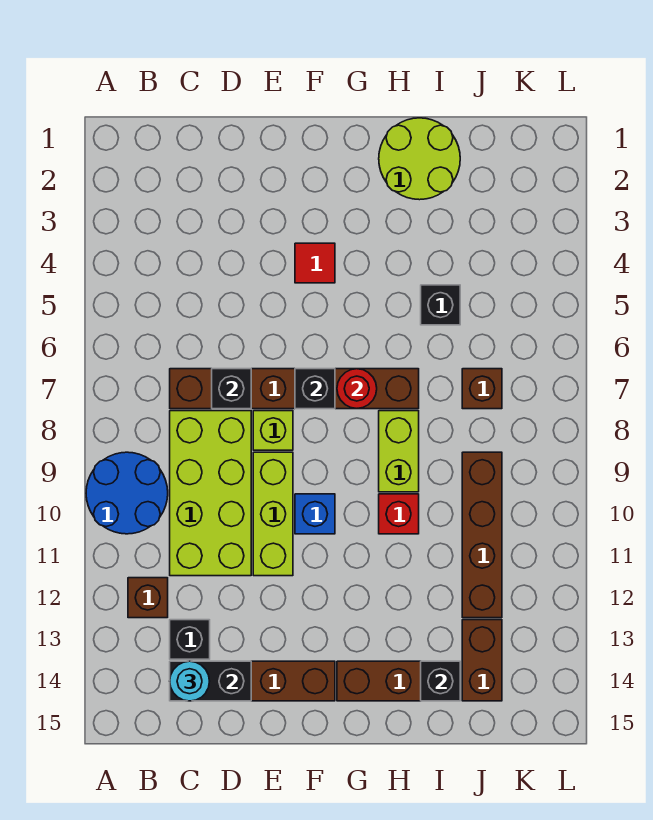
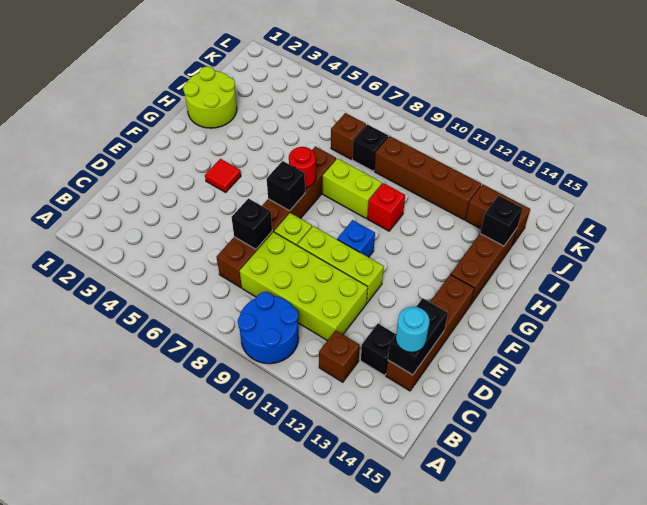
black 1x1 brick [421,285,460,325] -> black 1x1 brick moved to [352,124,388,171]

